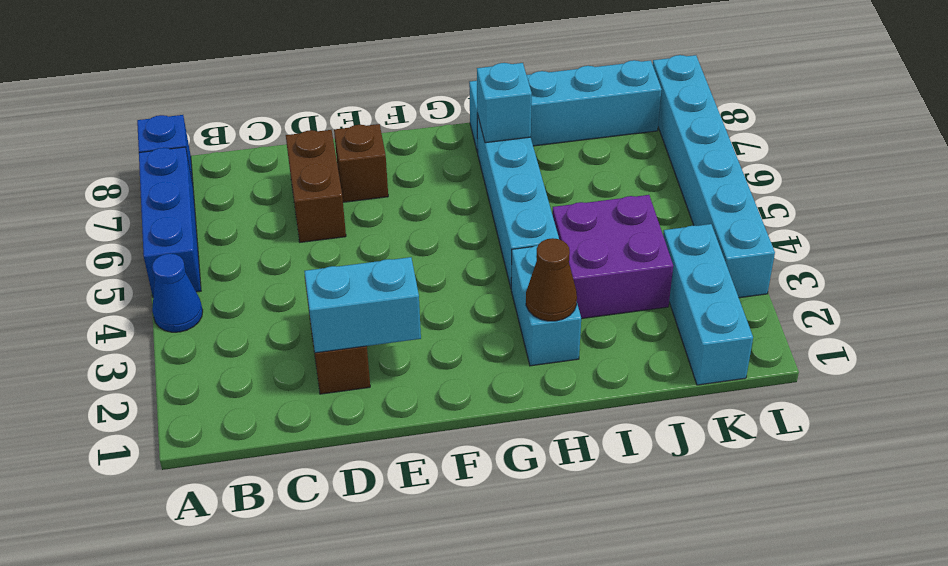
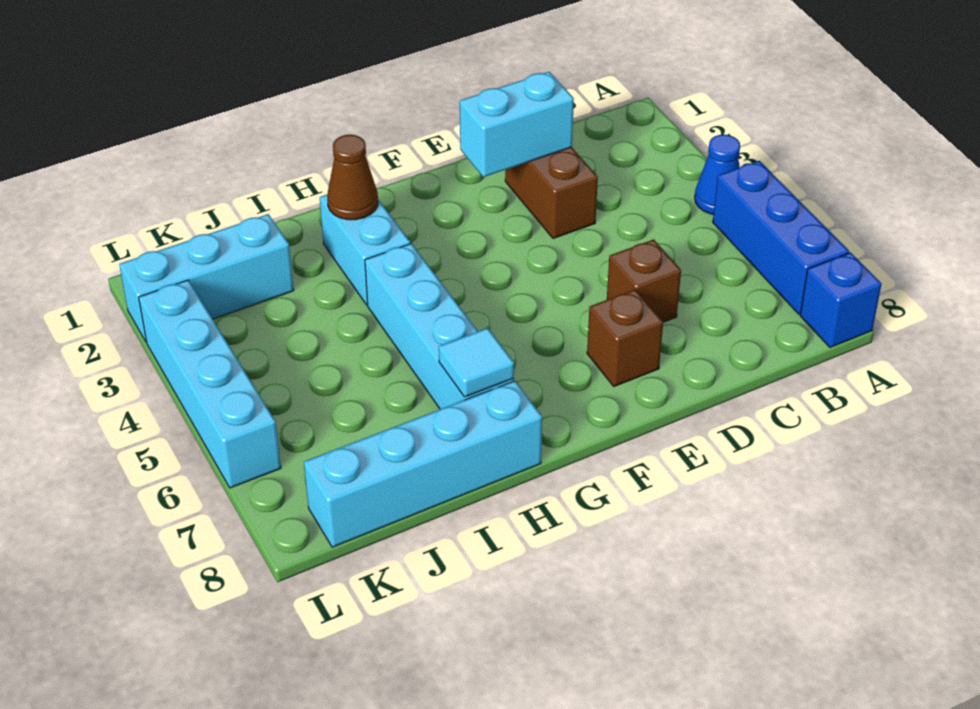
brown 1x2 brick [286,130,346,242] -> brown 1x1 brick [607,239,681,322]
cyan 1x1 brick [477,63,532,143] -> cyan 1x1 tile [439,328,514,397]
purple 2x2 brick [552,195,673,319] -> none
cyan 1x3 brick [663,224,753,385] -> cyan 1x3 brick turned to [119,214,294,342]
cyan 1x6 brick [653,55,775,298] -> cyan 1x4 brick [139,280,281,488]

